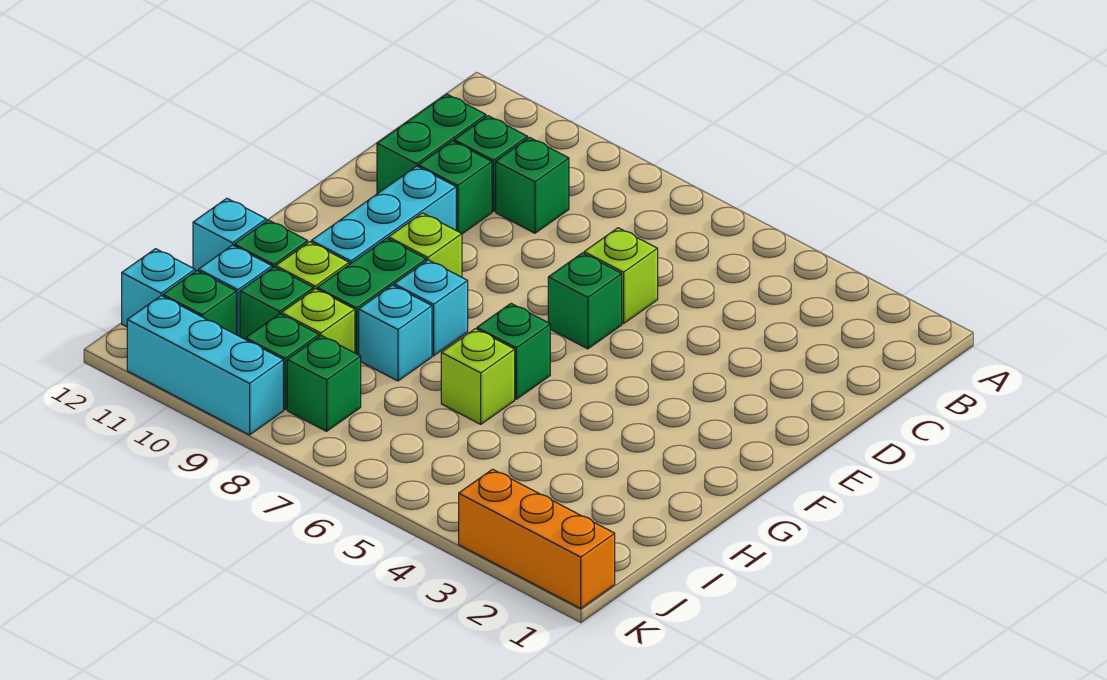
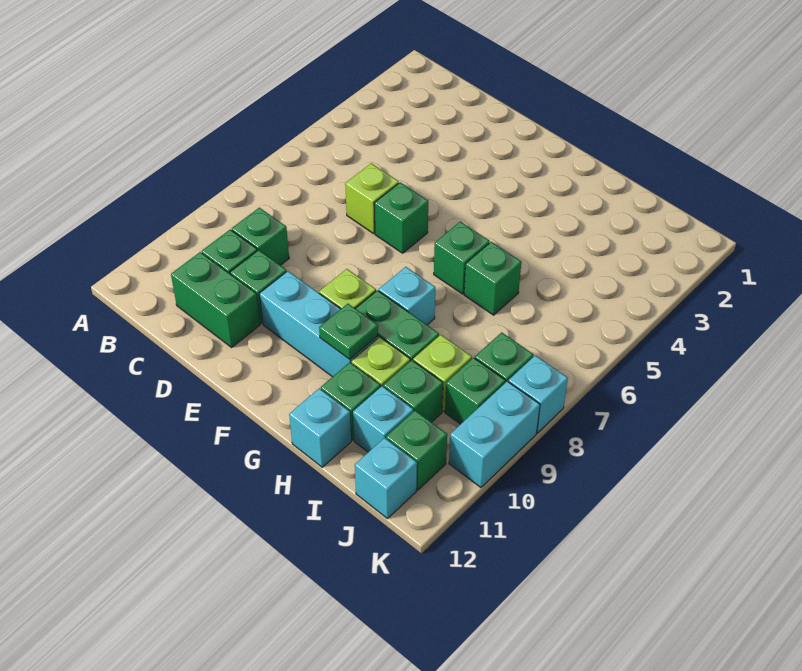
none -> green 1x1 plate [319,304,378,359]
lime 1x1 brick [441,329,515,424] -> green 1x1 brick [464,242,521,315]
cyan 1x1 brick [359,285,432,381] -> cyan 1x1 brick moved to [508,355,568,433]
orange 1x3 brick [459,469,615,608] -> none
cyan 1x3 brick [127,296,283,435] -> cyan 1x2 brick [449,381,540,487]

